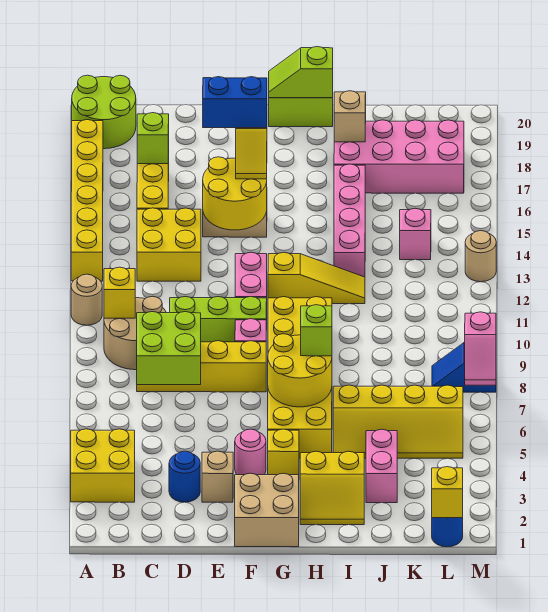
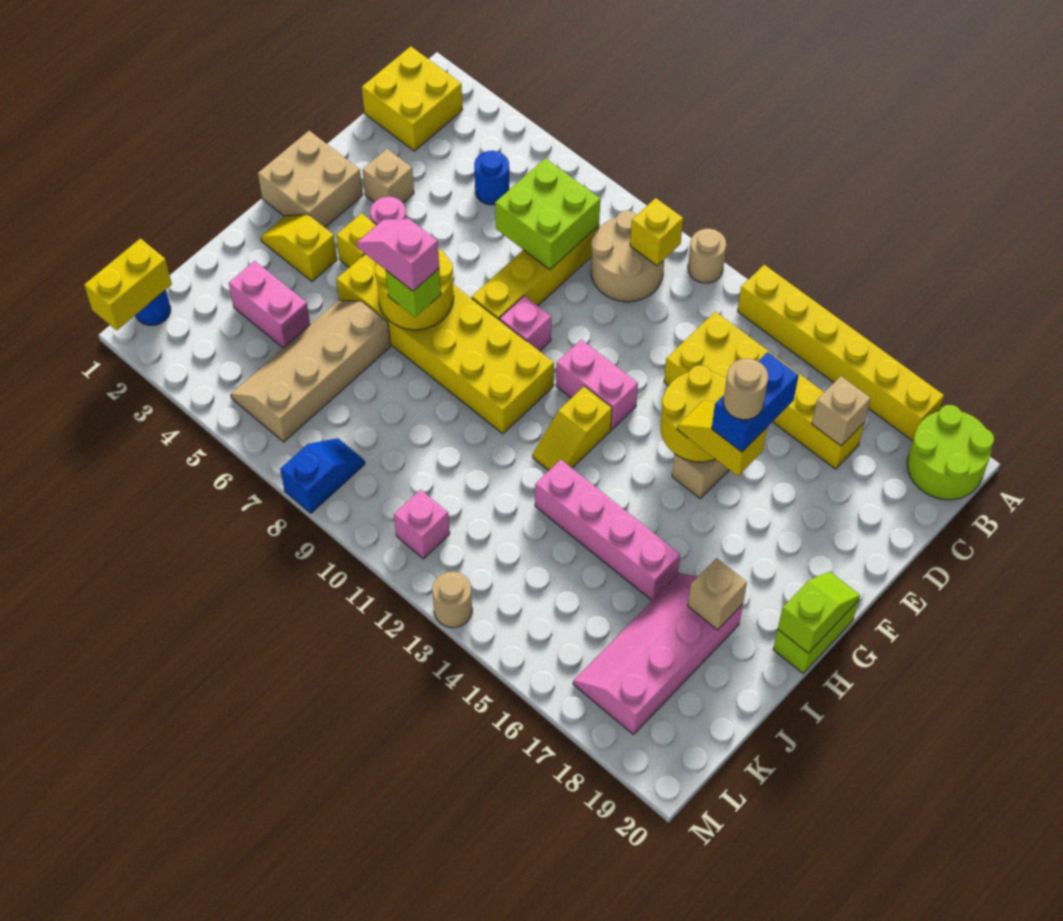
yellow 2x2 brick [71,429,135,502] -> yellow 2x2 brick moved to [362,46,463,151]
lime 1x1 brick [137,113,169,164] -> tan 1x1 brick [812,376,871,446]
blue 1x1 round brick [169,451,200,502] -> blue 1x1 round brick moved to [474,151,509,205]
lime 1x3 brick [170,297,267,342] -> none
none -> tan 1x1 round brick [723,359,768,420]
yellow 1x3 slope [268,252,365,304] -> yellow 1x2 slope [533,386,612,470]
yellow 2x2 slope [300,451,364,525] -> yellow 1x2 slope [261,215,337,281]
yellow 2x4 slope [333,385,463,458] -> tan 2x4 slope [231,300,391,442]
pink 2x4 brick [334,120,464,193] -> pink 2x4 slope [573,573,743,734]
pink 1x1 brick [400,208,431,260] -> pink 1x1 brick moved to [394,490,450,559]
yellow 1x1 brick [432,467,463,518] -> yellow 1x2 brick [84,239,172,330]
pink 1x2 slope [465,312,496,385] -> pink 1x2 slope moved to [357,219,439,291]

